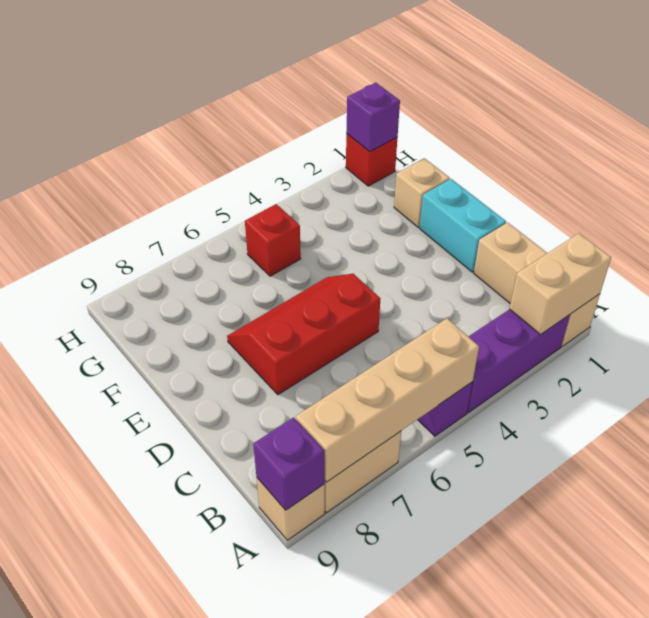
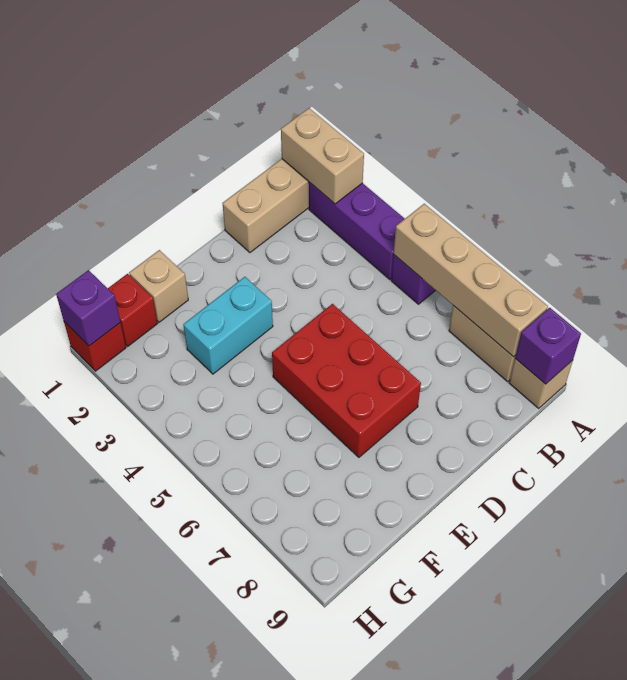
cyan 1x2 brick [420,179,506,272] -> cyan 1x2 brick moved to [183,277,273,374]
red 2x3 slope [227,274,380,395] -> red 2x3 brick [272,304,421,457]
red 1x1 brick [245,204,301,276] -> red 1x1 brick moved to [108,274,158,346]

